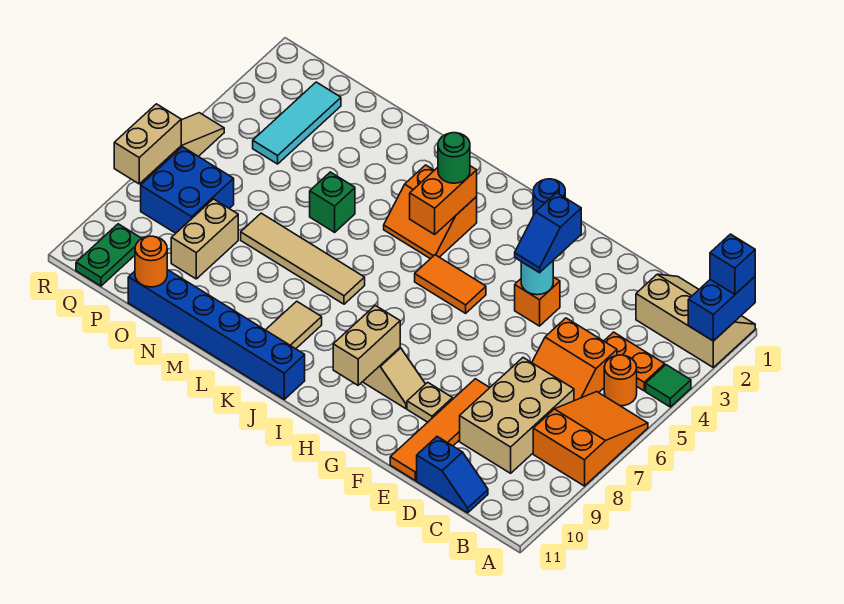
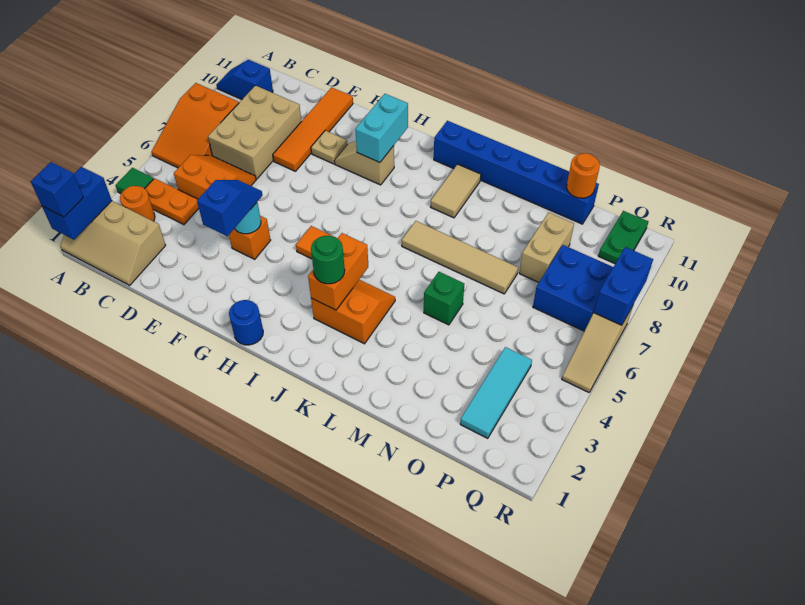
orange 1x1 round brick [604,355,637,406] -> orange 1x1 round brick moved to [120,186,155,221]
blue 1x2 slope [417,437,488,513] -> blue 1x2 slope moved to [217,60,273,99]
tan 1x2 brick [333,305,400,385] -> cyan 1x2 brick [355,94,408,163]
tan 1x2 brick [114,104,181,184] -> blue 1x2 brick [594,247,653,325]

